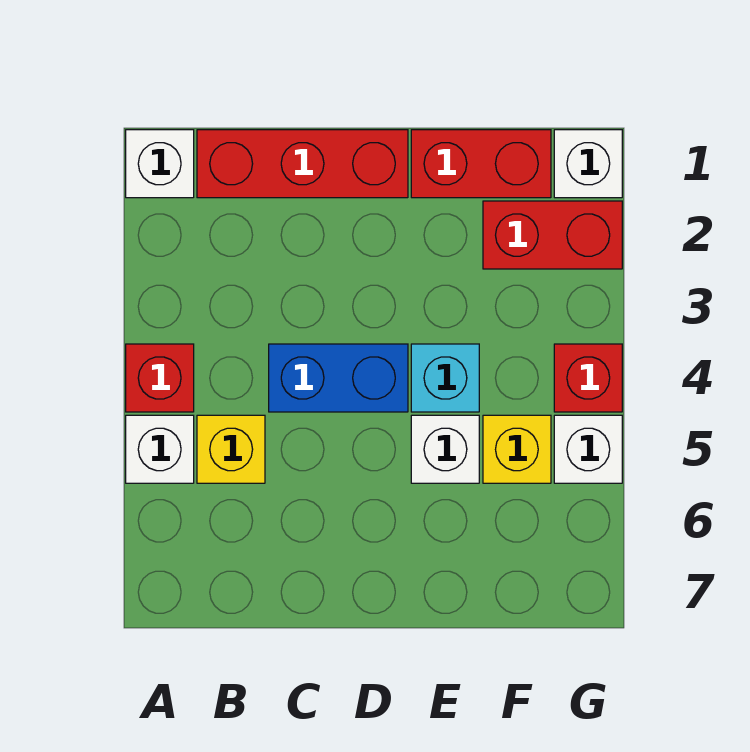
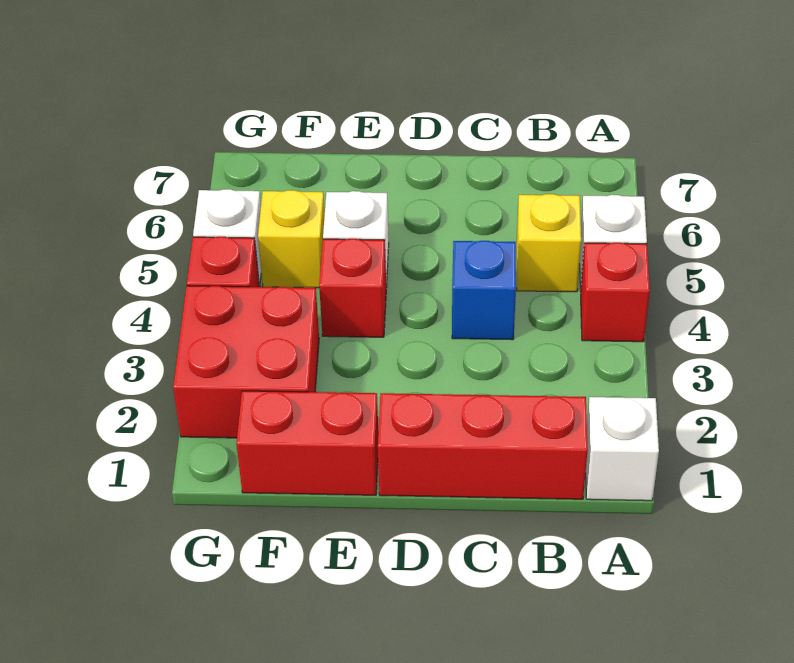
blue 1x2 brick [269,344,408,412] -> blue 1x1 brick [452,241,516,340]
cyan 1x1 brick [411,344,479,412] -> red 1x1 brick [319,239,386,337]
red 1x2 brick [483,201,622,269] -> red 2x2 brick [173,286,319,438]
white 1x1 brick [554,130,622,198] -> none

